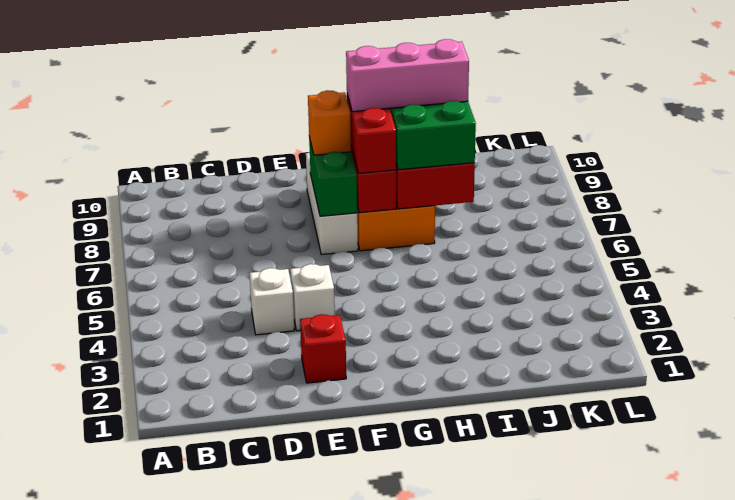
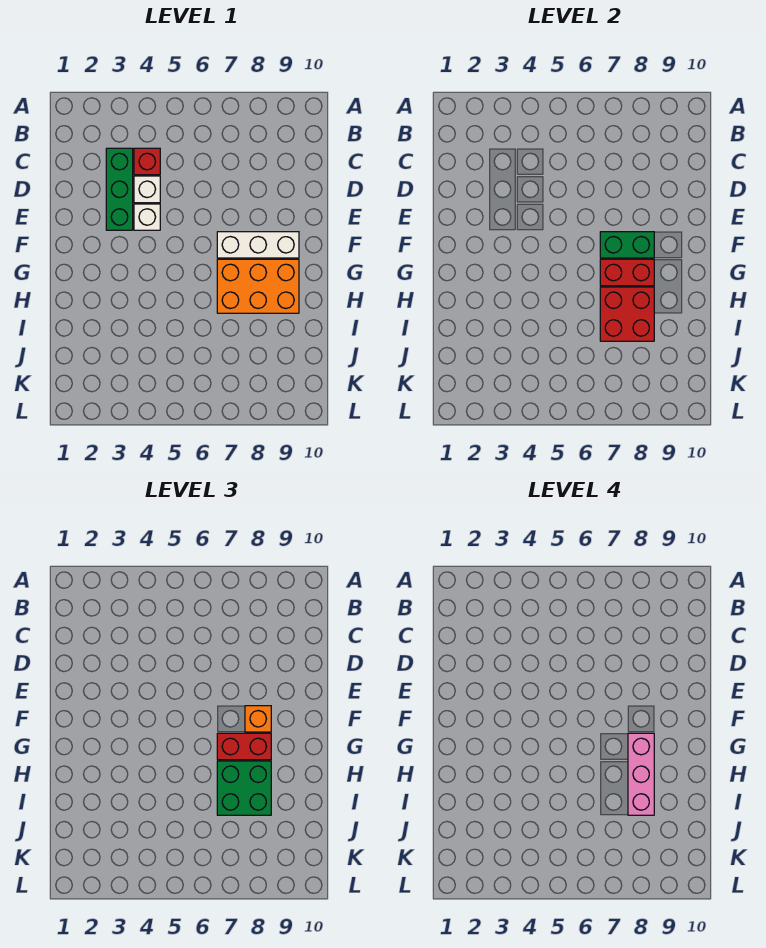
none -> green 1x3 brick [106,148,133,230]
red 1x1 brick [300,314,346,383] -> red 1x1 brick moved to [134,148,160,175]

